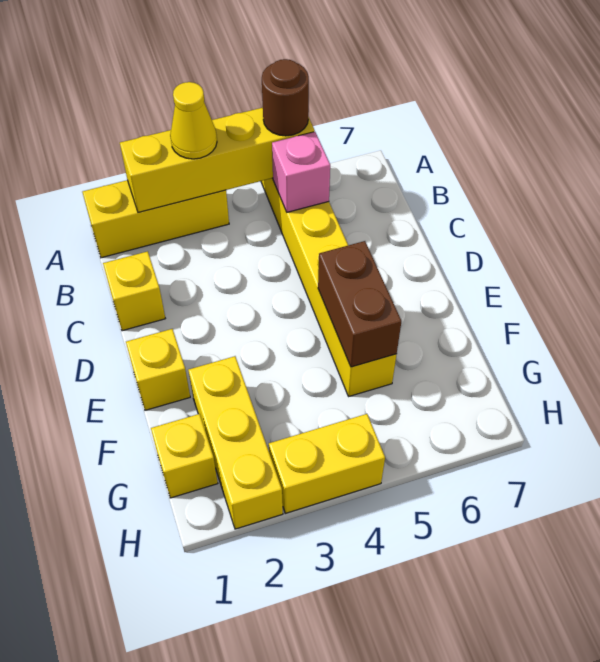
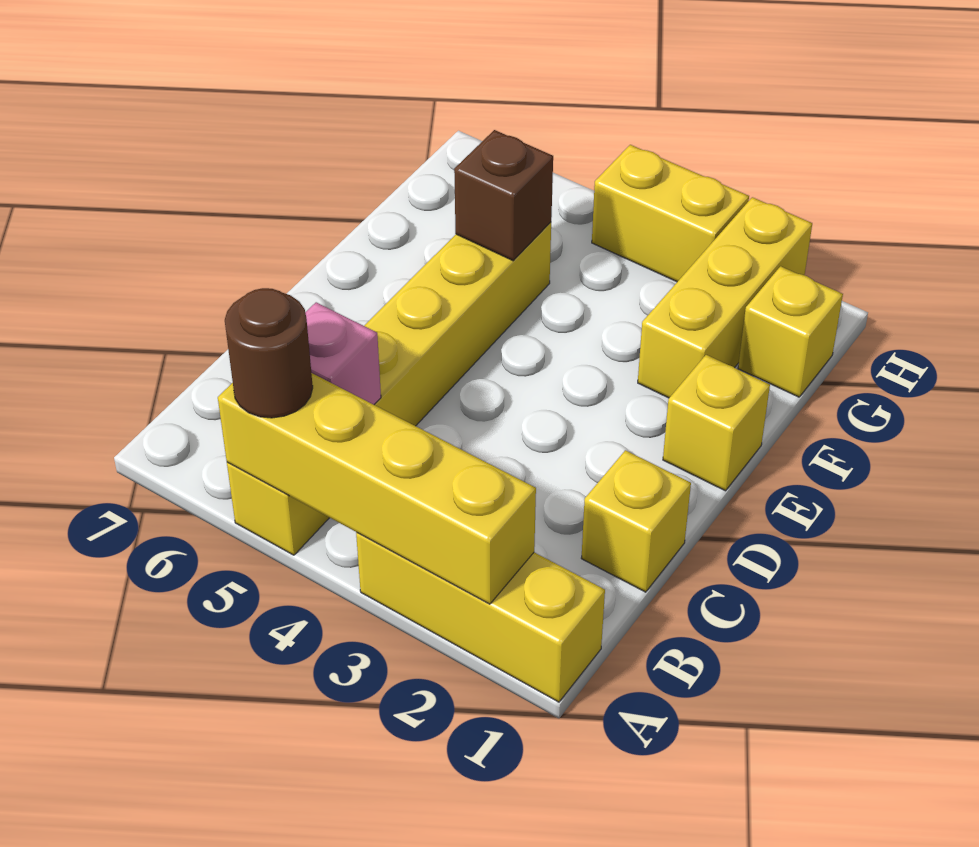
yellow 1x1 cone [170,82,217,159] -> none
brown 1x2 brick [318,241,401,367] -> brown 1x1 brick [454,130,553,261]

